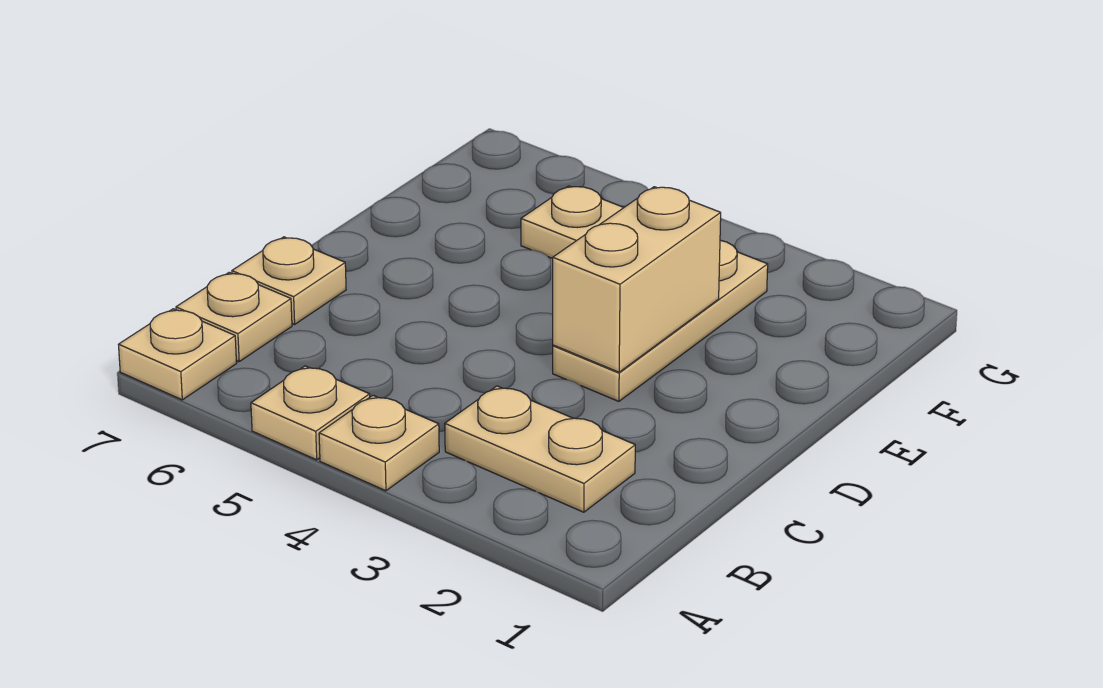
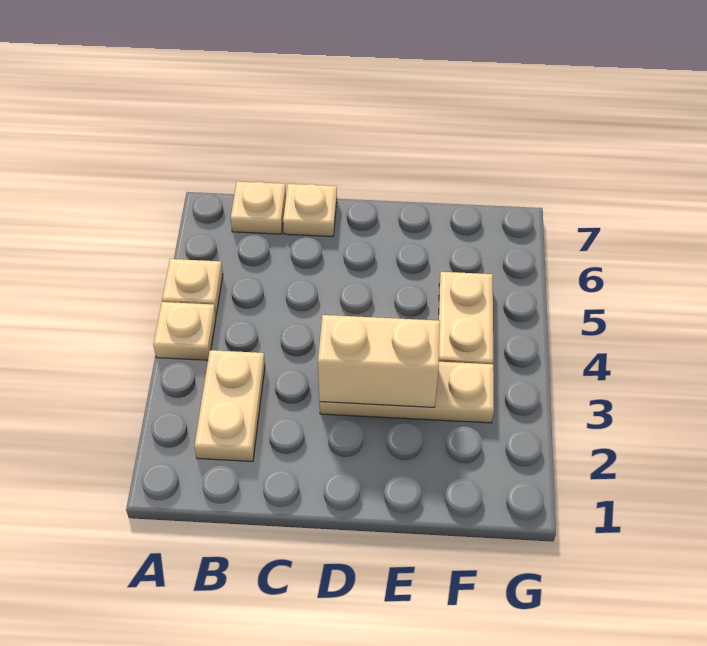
tan 1x1 plate [119,309,237,400] -> none

